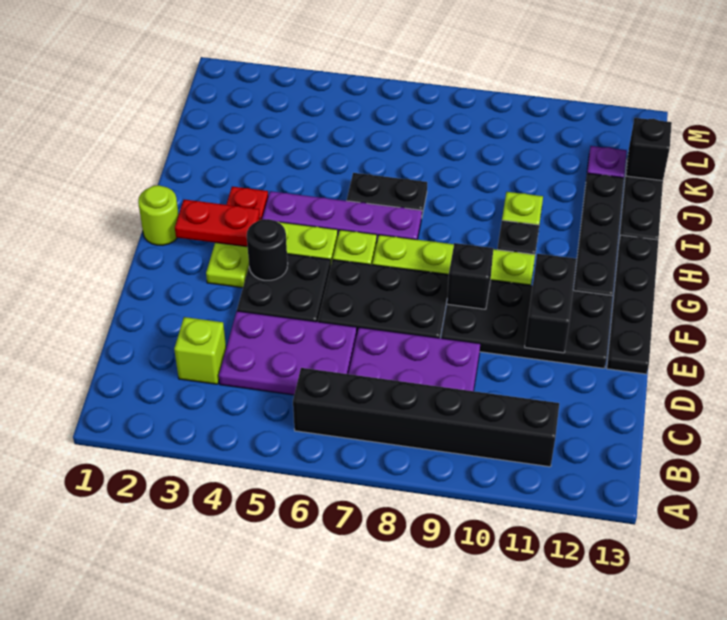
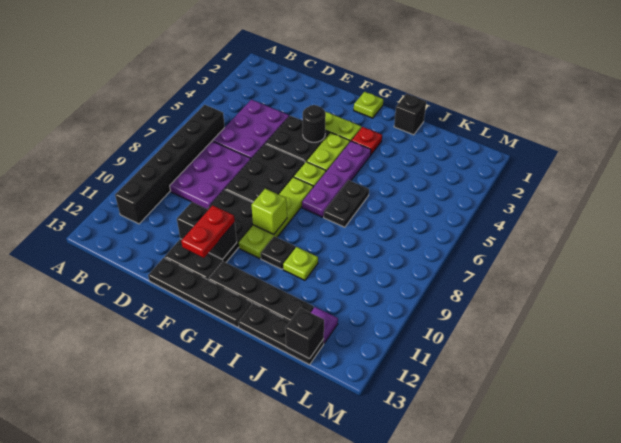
lime 1x1 brick [174,317,226,384] -> lime 1x1 brick moved to [252,189,287,234]
black 1x1 brick [447,243,493,309] -> black 1x1 brick moved to [394,94,426,135]
lime 1x1 round brick [138,185,179,245] -> lime 1x1 plate [354,92,383,118]
red 1x2 plate [175,200,260,247] -> red 1x2 plate moved to [181,205,235,258]

